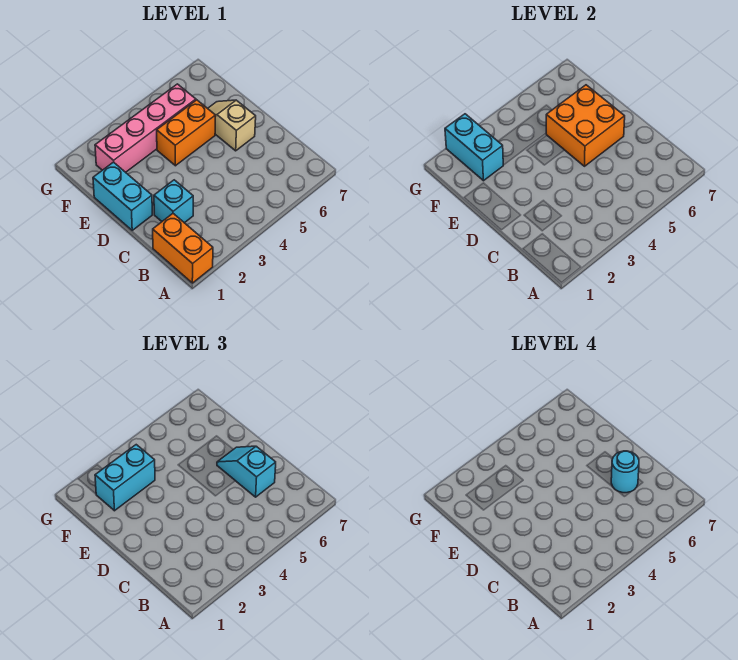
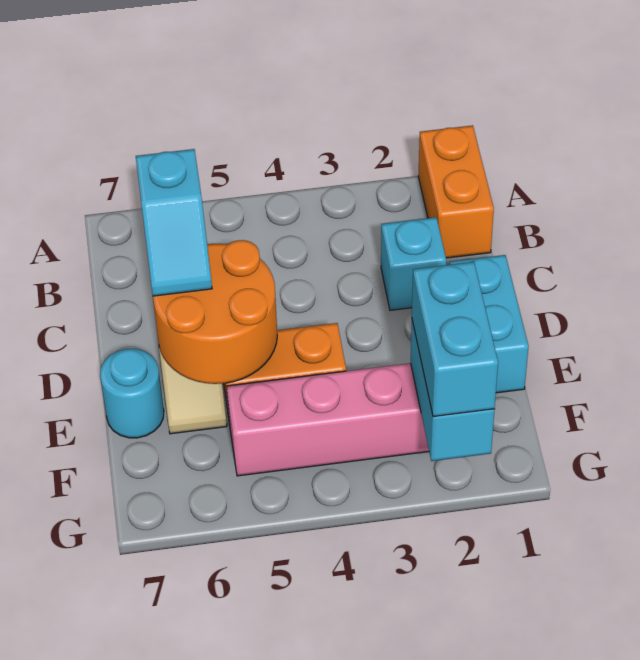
cyan 1x1 round brick [611,451,639,493] -> cyan 1x1 round brick moved to [100,349,164,438]
orange 2x2 brick [546,85,625,166] -> orange 2x2 round brick [153,240,277,384]
cyan 1x2 brick [95,445,155,511] -> cyan 1x2 brick turned to [412,262,498,417]

